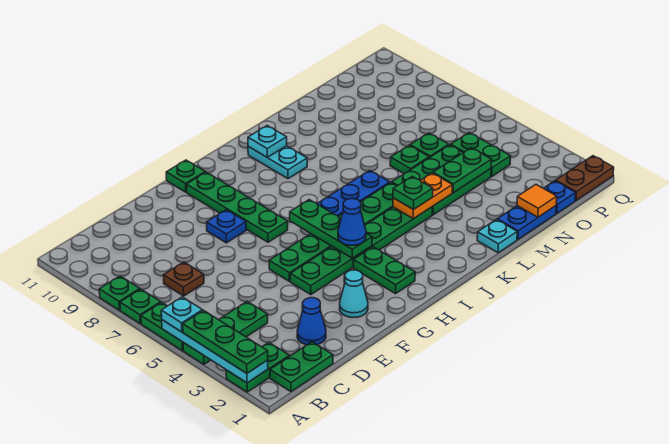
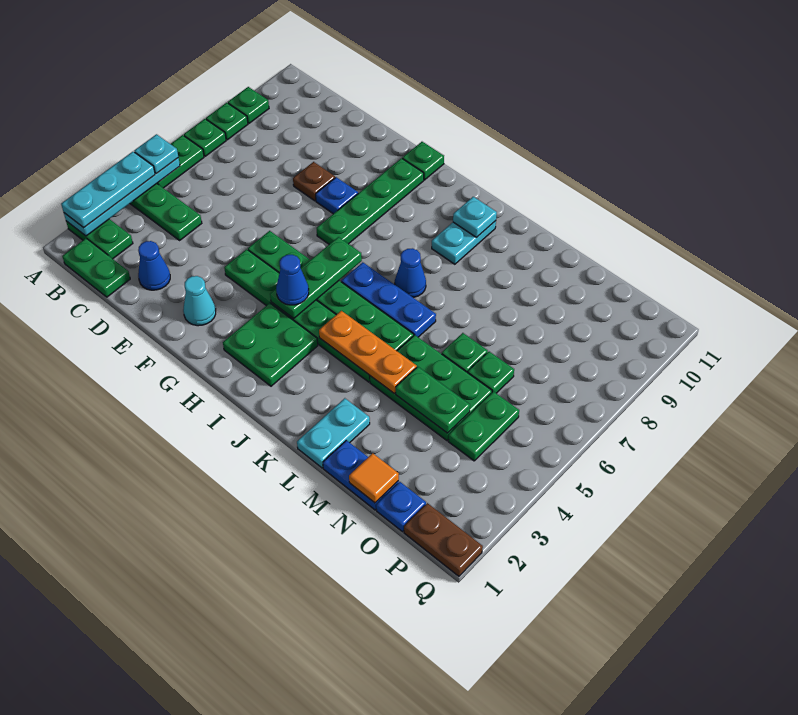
green 1x3 plate [183,310,268,373] -> cyan 1x3 plate [61,152,155,228]
brown 1x1 plate [163,262,204,296] -> brown 1x1 plate moved to [293,162,335,201]
green 1x2 plate [353,247,415,294] -> green 2x2 plate [223,303,318,386]
none -> blue 1x1 cone [395,248,426,298]
orange 1x2 plate [393,173,452,219] -> orange 1x3 plate [319,311,417,394]
green 1x1 plate [393,176,433,210] -> green 1x1 plate moved to [228,87,269,124]
cyan 1x1 plate [477,220,517,253] -> cyan 1x2 plate [297,398,370,468]

